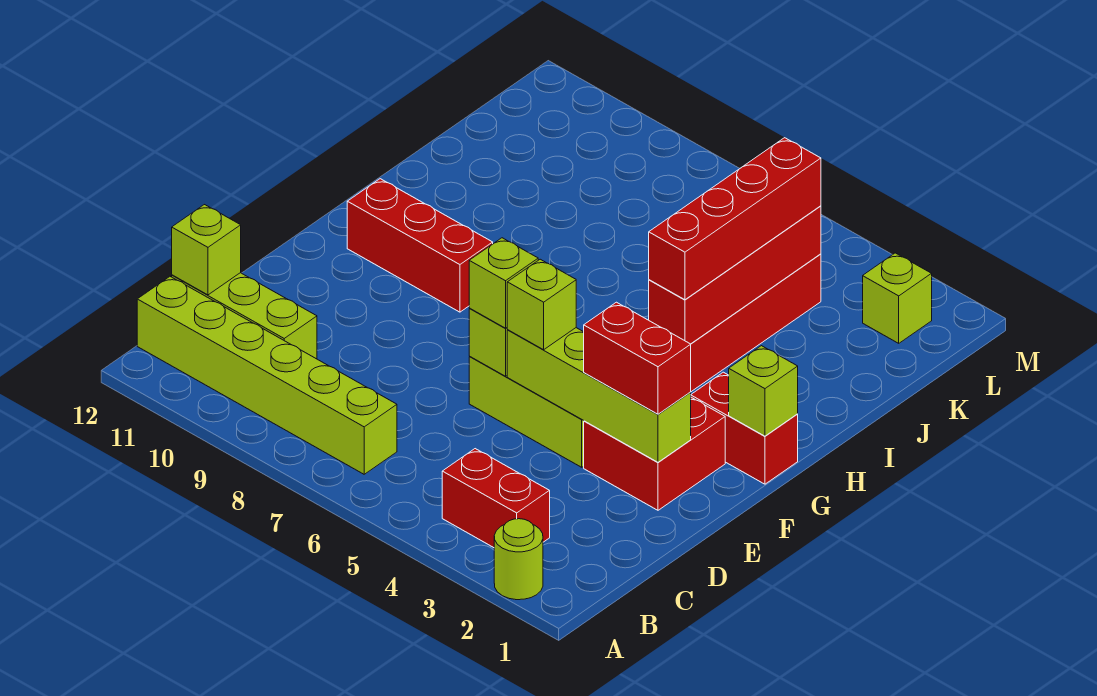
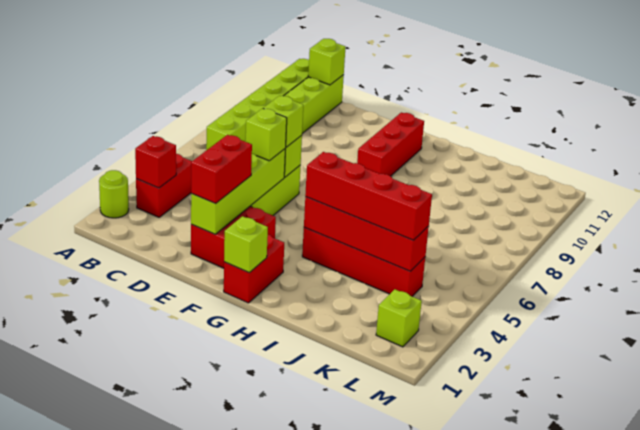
none -> red 1x1 brick [135,136,176,188]

